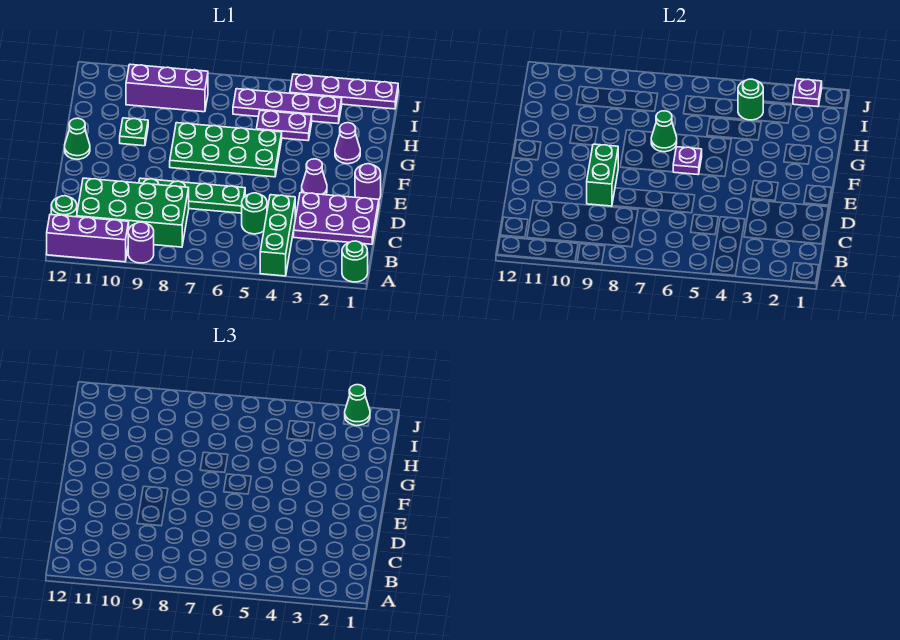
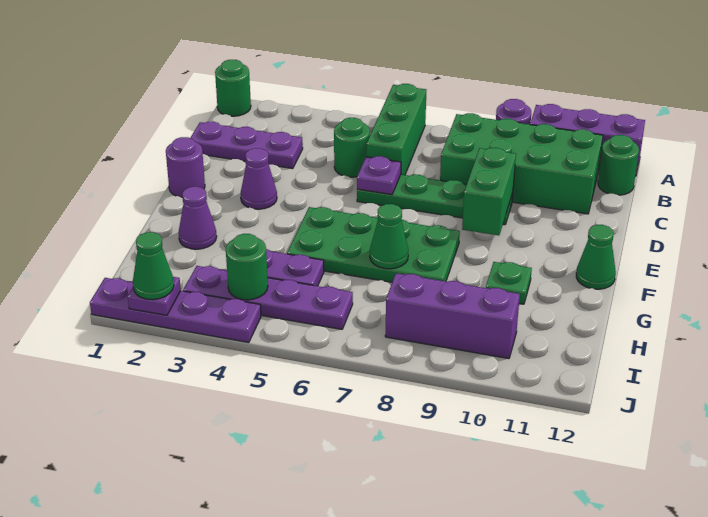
green 1x3 brick [260,195,295,276] -> green 1x3 brick moved to [366,84,427,175]
purple 2x3 plate [294,193,379,244] -> purple 1x3 plate [191,122,303,169]
purple 1x1 plate [673,147,702,175] -> purple 1x1 plate moved to [357,156,401,195]

